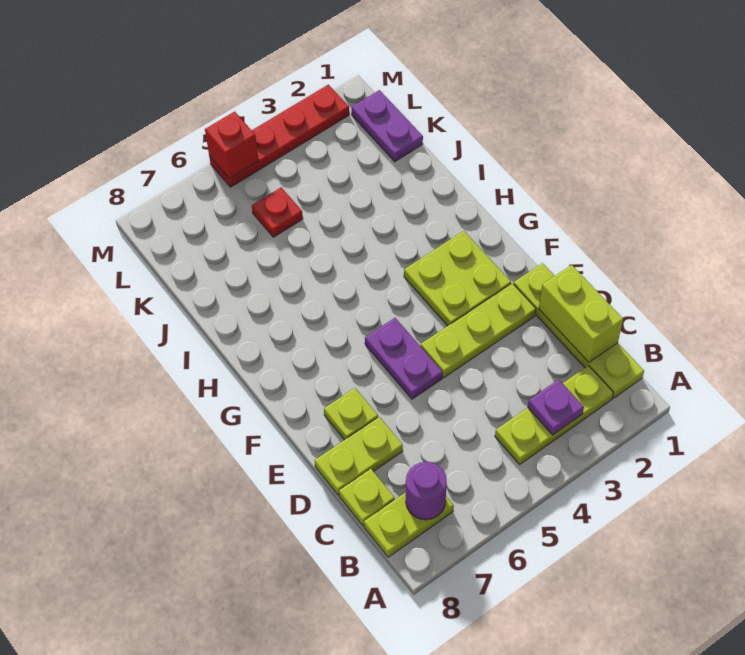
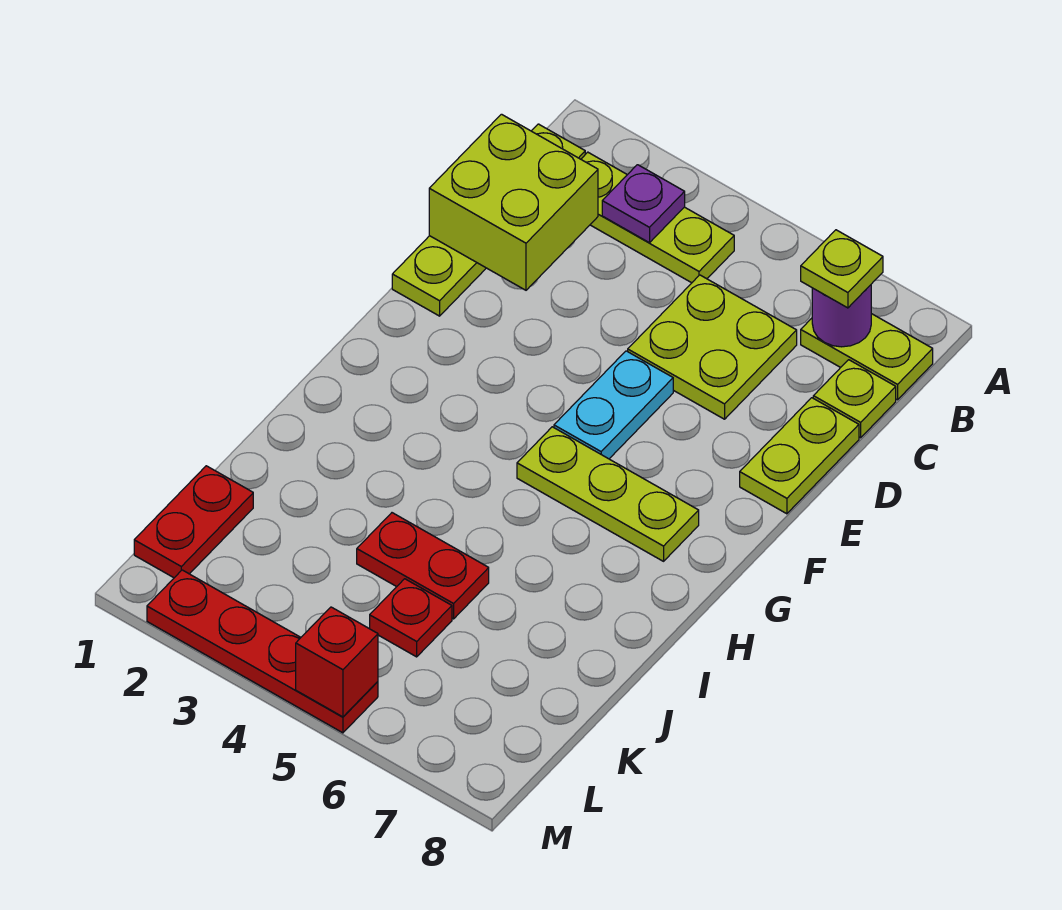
lime 1x2 brick [539,265,623,362] -> lime 2x2 brick [429,114,598,290]
lime 1x2 plate [315,417,403,495] -> lime 1x2 plate turned to [740,398,859,514]
lime 1x3 plate [421,283,536,378] -> lime 1x3 plate moved to [517,427,699,561]
purple 1x2 plate [365,318,443,399] -> cyan 1x2 plate [554,351,673,459]
lime 1x1 plate [324,388,378,440] -> lime 1x1 plate moved to [801,230,883,308]
lime 2x2 plate [404,231,511,326] -> lime 2x2 plate moved to [628,275,797,419]
none -> red 1x2 plate [357,513,489,619]
purple 1x2 plate [351,90,423,162] -> red 1x2 plate [134,466,253,578]

